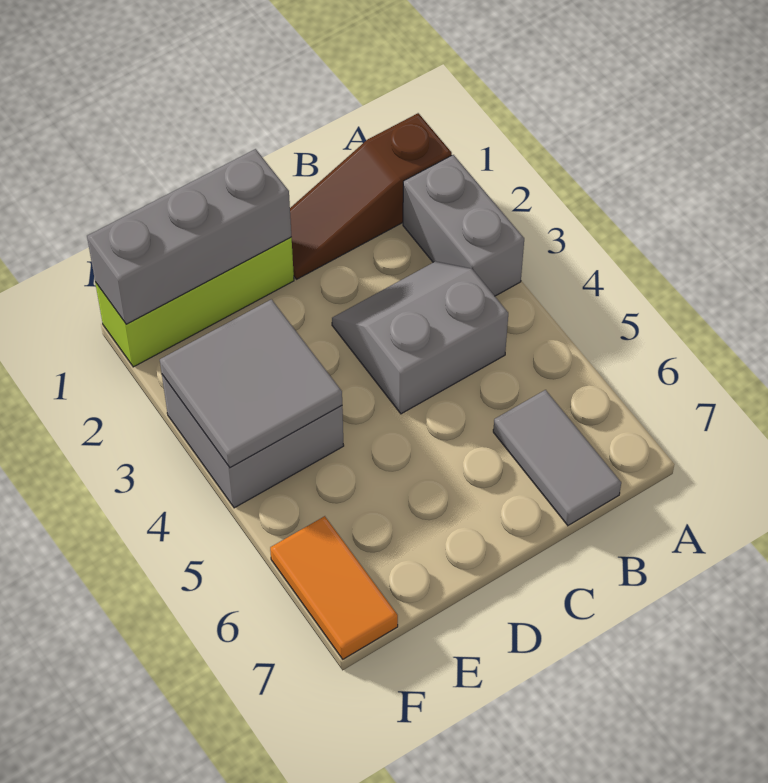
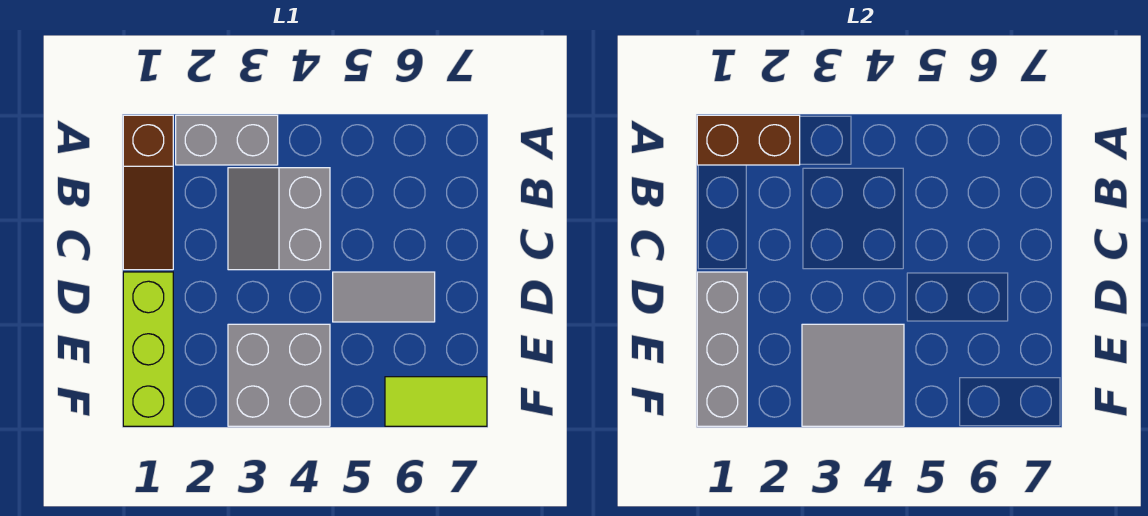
none -> brown 1x2 brick [697,115,800,165]
grey 1x2 tile [493,390,621,525] -> grey 1x2 tile moved to [333,272,435,322]
orange 1x2 tile [270,516,398,659] -> lime 1x2 tile [385,377,487,426]

